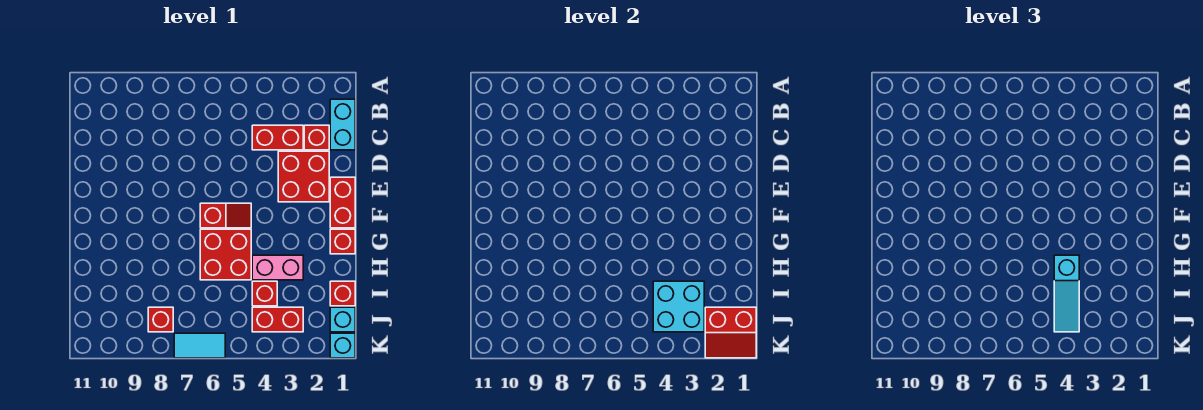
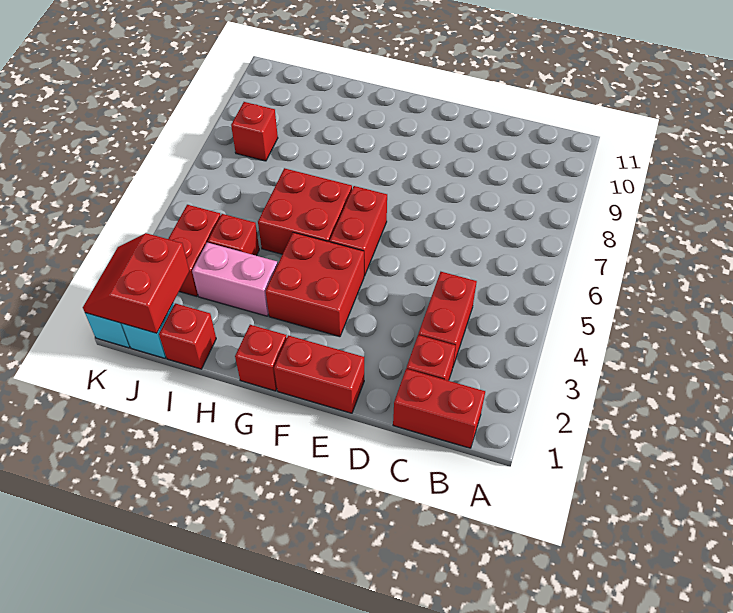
cyan 1x2 brick [330,99,355,150] -> red 1x2 brick [393,369,485,448]
red 2x2 brick [278,151,329,202] -> red 2x2 brick moved to [266,233,364,337]
red 1x2 slope [200,203,251,228] -> red 1x2 brick [330,186,387,276]
pink 1x2 brick [252,255,303,280] -> pink 1x2 brick turned to [192,243,278,316]
cyan 1x3 slope [1054,255,1079,332] -> none
cyan 2x2 brick [653,281,704,332] -> none
cyan 1x2 tile [174,333,225,358] -> none

